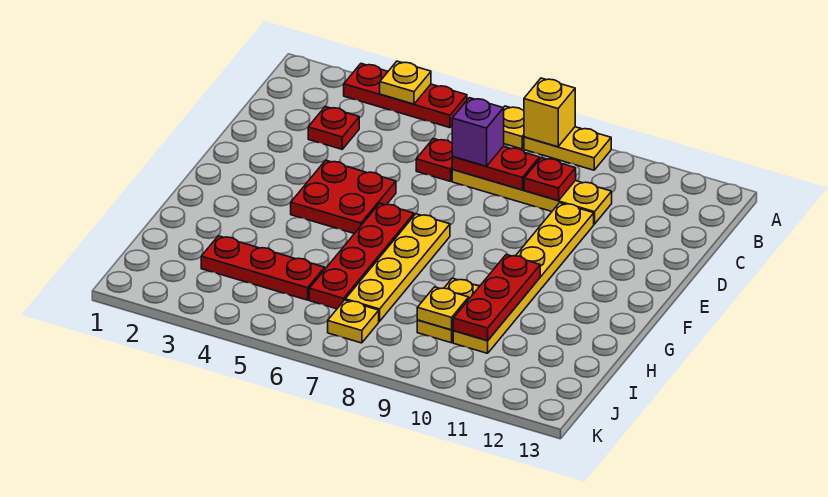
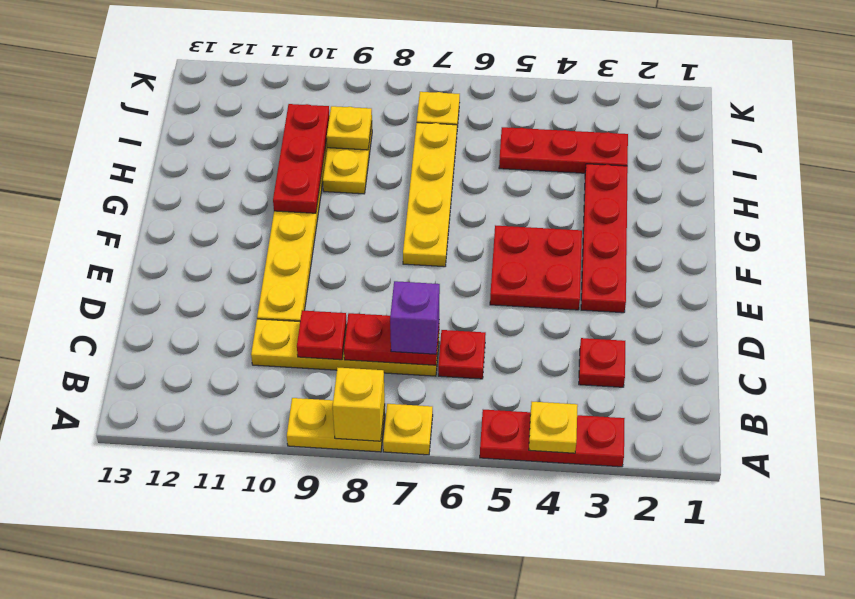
red 1x4 plate [309,203,414,309] -> red 1x4 plate moved to [581,164,628,313]

